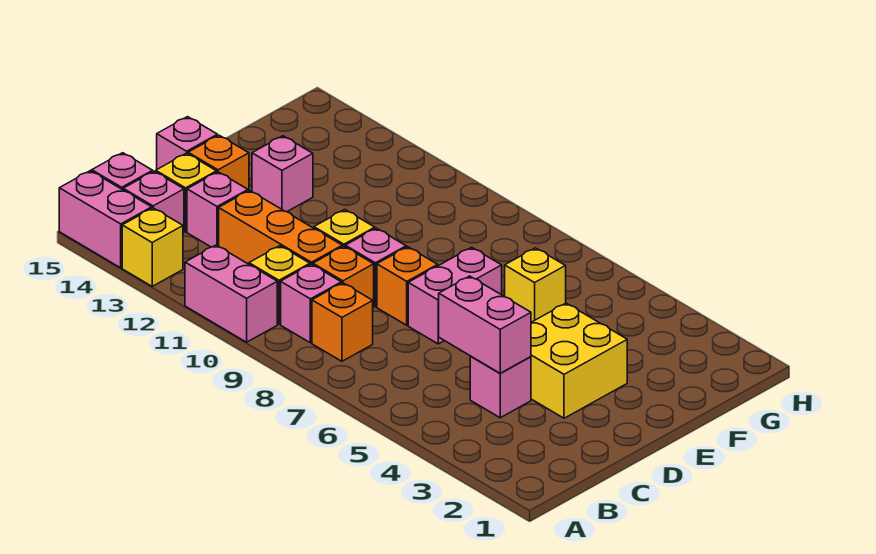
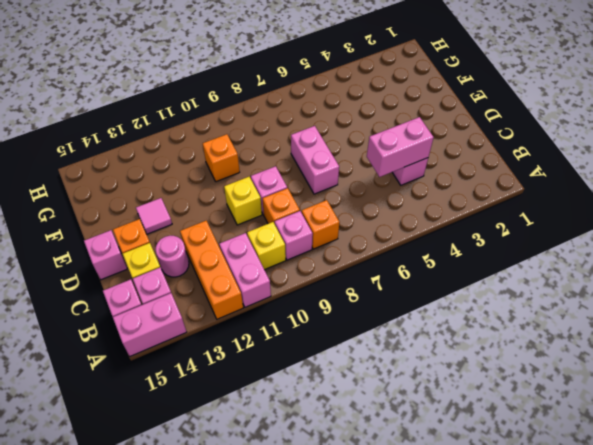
pink 1x2 brick [185,245,277,342] -> pink 1x2 brick turned to [219,233,271,307]
yellow 1x1 brick [122,208,183,286] -> none
orange 1x3 brick [219,190,342,265] -> orange 1x3 brick turned to [180,221,243,319]
pink 1x1 brick [187,172,248,247] -> pink 1x1 round brick [156,236,189,277]
yellow 2x2 brick [531,303,627,418] -> none
orange 1x1 brick [377,247,438,325] -> orange 1x1 brick moved to [203,134,240,182]
pink 1x1 brick [252,136,313,212] -> pink 1x1 tile [136,198,172,234]
yellow 1x1 brick [505,248,566,322] -> none

